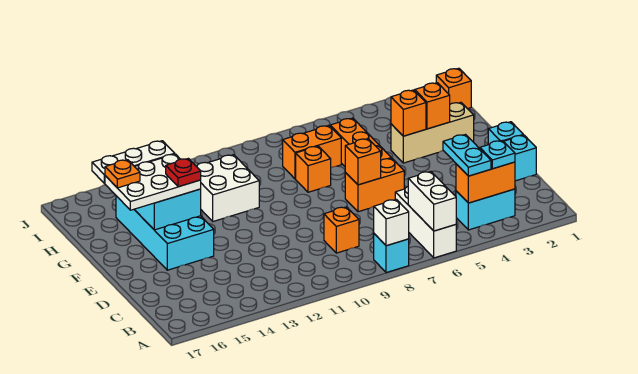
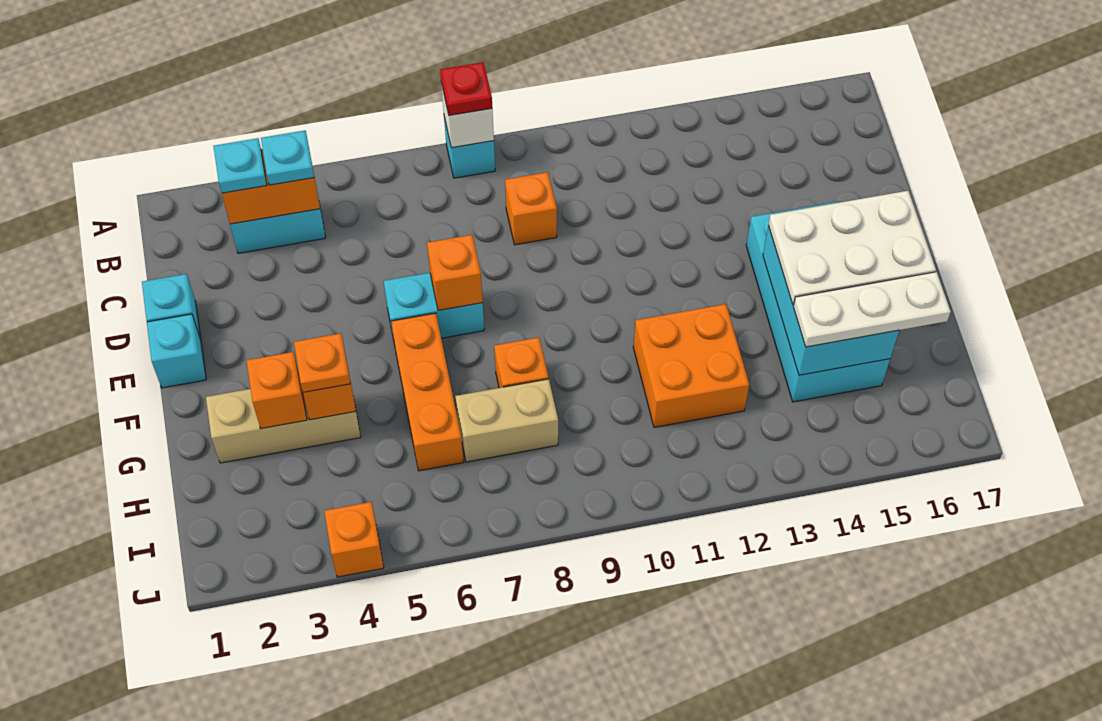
white 1x3 brick [395,187,456,258] -> none
white 1x2 brick [408,172,456,231] -> none
cyan 1x2 plate [443,135,491,176] -> cyan 1x1 plate [261,131,314,185]
orange 1x2 brick [345,158,404,212] -> cyan 1x2 brick [384,273,484,340]
red 1x1 plate [166,158,201,187] -> red 1x1 plate moved to [440,62,492,115]
white 2x2 brick [196,155,259,221] -> orange 2x2 brick [633,304,749,427]
orange 1x1 plate [105,160,140,188] -> orange 1x1 plate moved to [294,333,350,392]
orange 1x2 brick [283,126,341,179] -> tan 1x2 brick [455,379,558,462]
orange 1x1 brick [436,68,471,109] -> orange 1x1 brick moved to [324,502,384,577]

